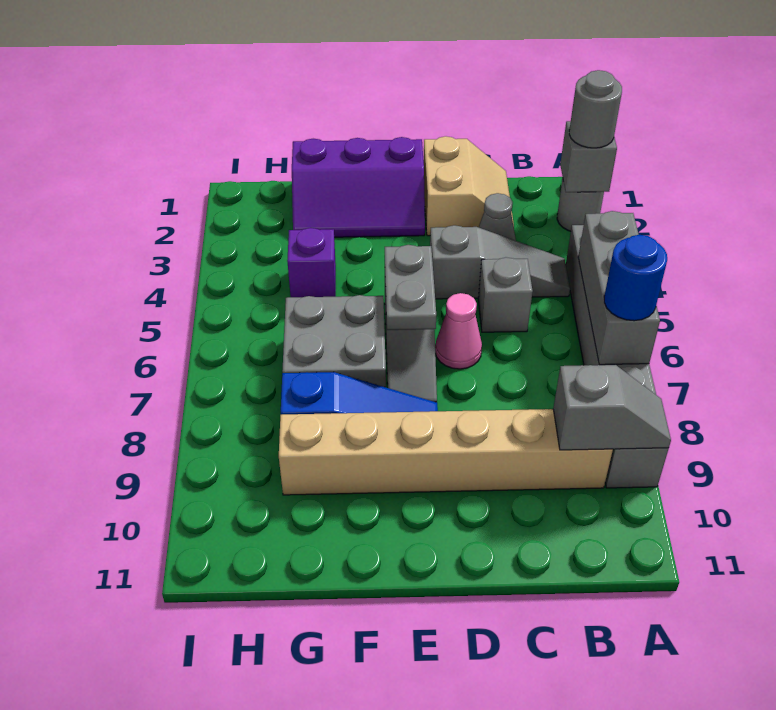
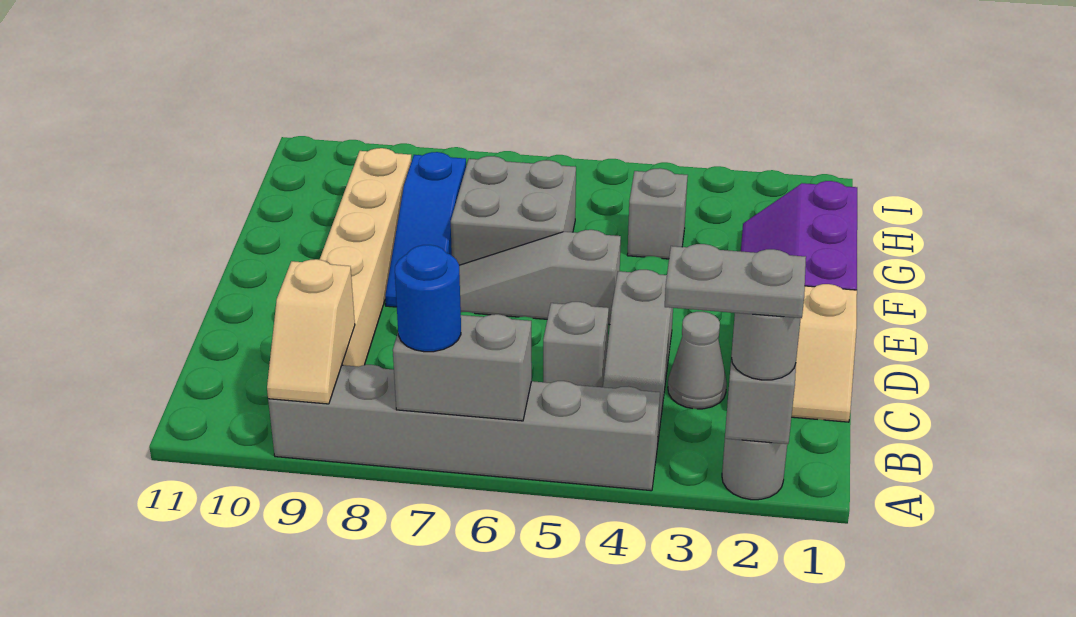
grey 1x3 brick [578,211,660,365] -> grey 1x2 brick [393,314,532,421]
grey 1x2 slope [553,365,671,450] -> tan 1x2 slope [267,259,355,404]
pink 1x1 cone [435,293,482,369] -> none
grey 1x2 plate [385,245,436,330] -> grey 1x2 plate moved to [665,244,806,318]
purple 1x1 brick [287,228,336,297] -> grey 1x1 brick [627,168,688,259]

